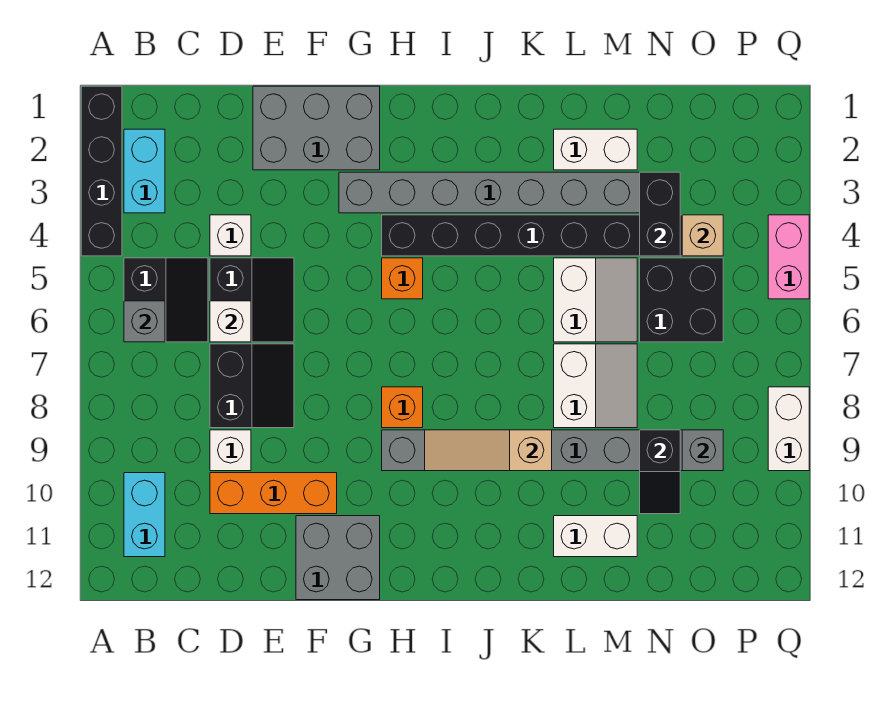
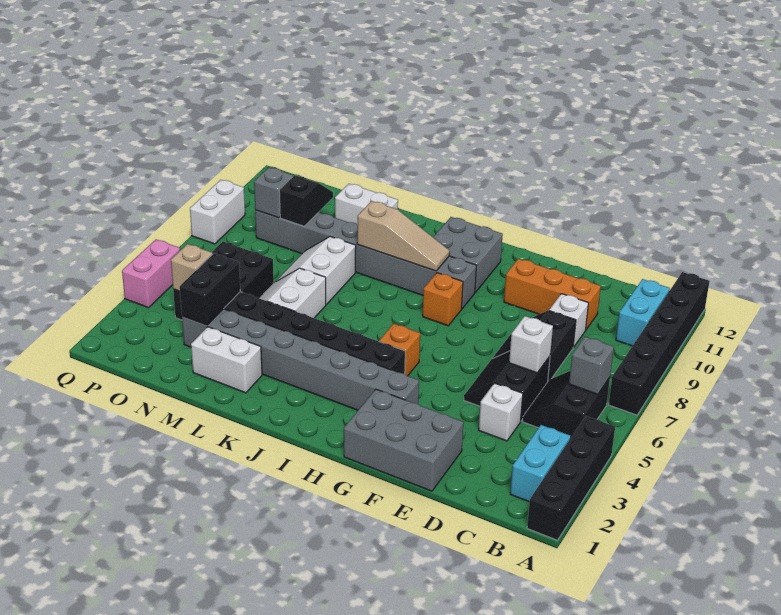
none -> black 1x6 brick [609,272,710,415]
grey 2x2 brick [296,516,380,600] -> grey 2x2 brick moved to [433,217,503,292]

